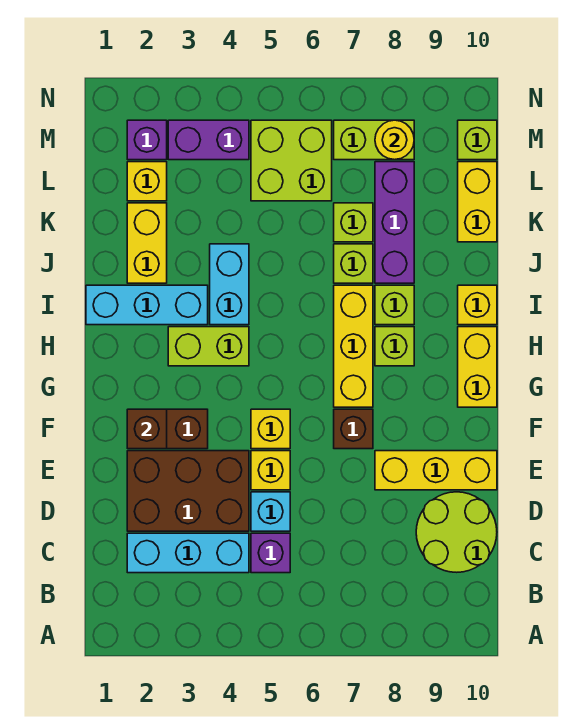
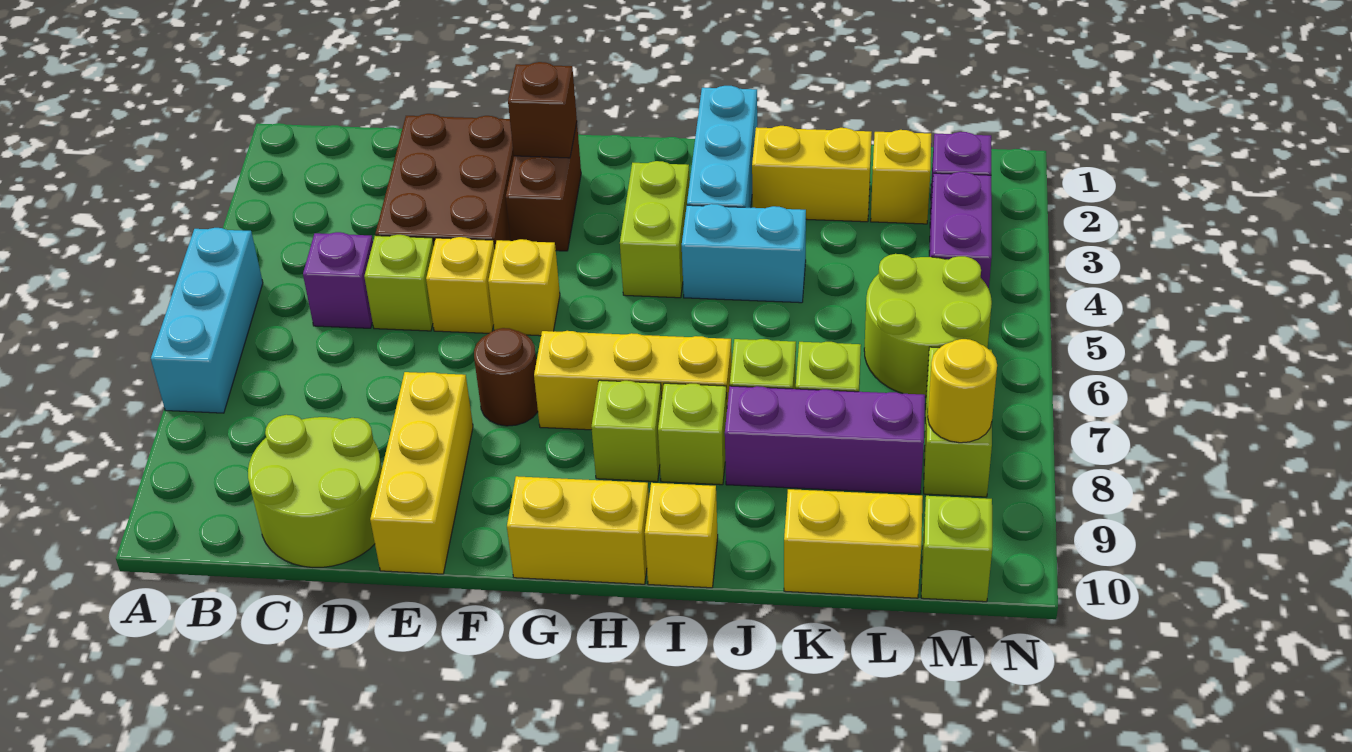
cyan 1x3 brick [127,533,249,573] -> cyan 1x3 brick moved to [151,228,263,413]
cyan 1x1 brick [251,492,290,531] -> lime 1x1 brick [364,235,434,331]
brown 1x1 brick [334,409,373,449] -> brown 1x1 round brick [474,328,538,426]
lime 2x2 brick [251,120,332,201] -> lime 2x2 round brick [864,254,992,397]

